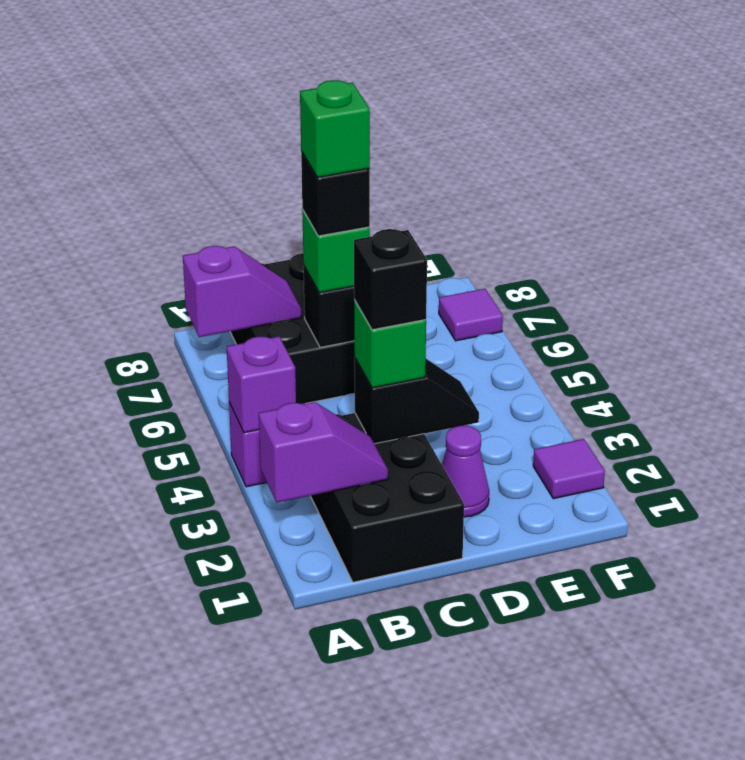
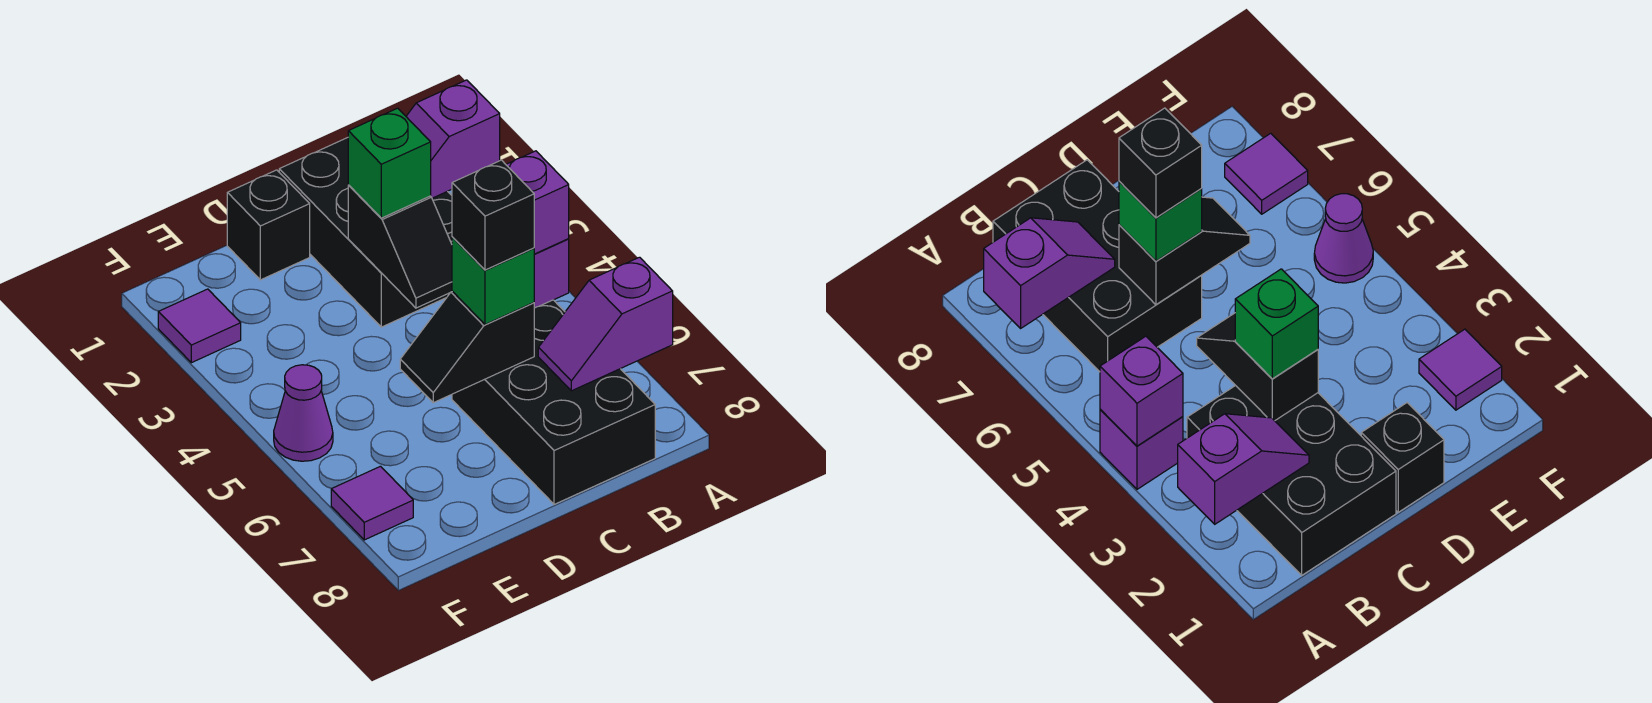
black 1x2 slope [355,359,479,444] -> black 1x2 slope turned to [348,185,452,308]
black 1x1 brick [354,229,427,330] -> black 1x1 brick moved to [227,170,310,280]
green 1x1 brick [300,80,370,177] -> none
purple 1x1 cone [442,426,489,517] -> purple 1x1 cone moved to [274,365,333,461]

